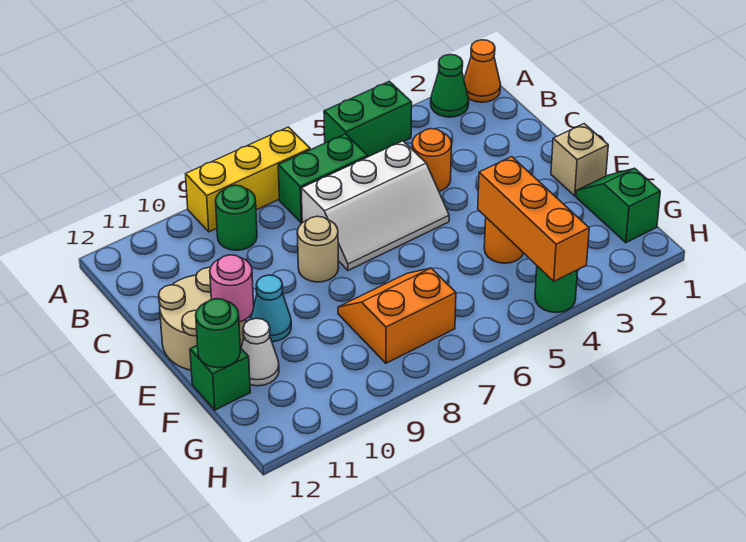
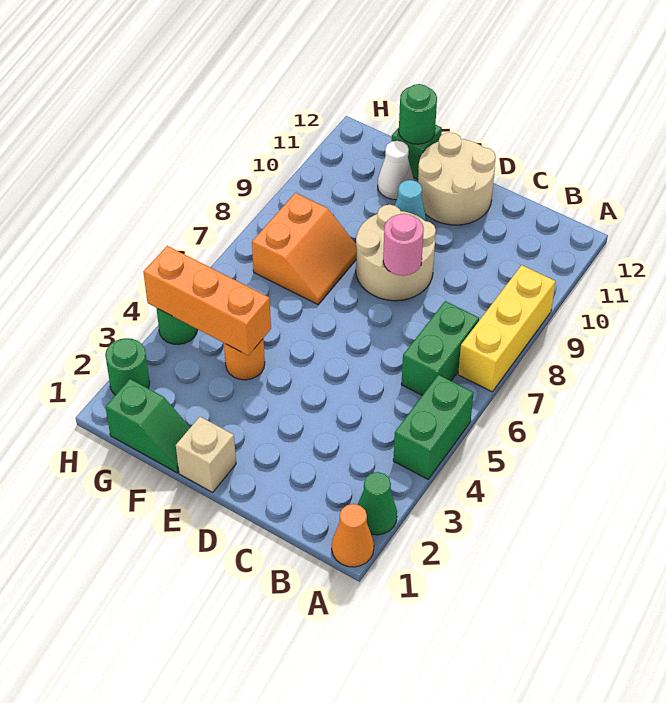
green 1x1 round brick [216,185,257,250] -> green 1x1 round brick moved to [105,338,150,395]
orange 1x1 round brick [412,129,452,191] -> none
white 2x3 slope [301,141,449,271] -> none
tan 1x1 round brick [297,216,339,282] -> tan 2x2 round brick [356,205,436,301]
pink 1x1 round brick [210,255,254,322] -> pink 1x1 round brick moved to [383,214,424,276]

